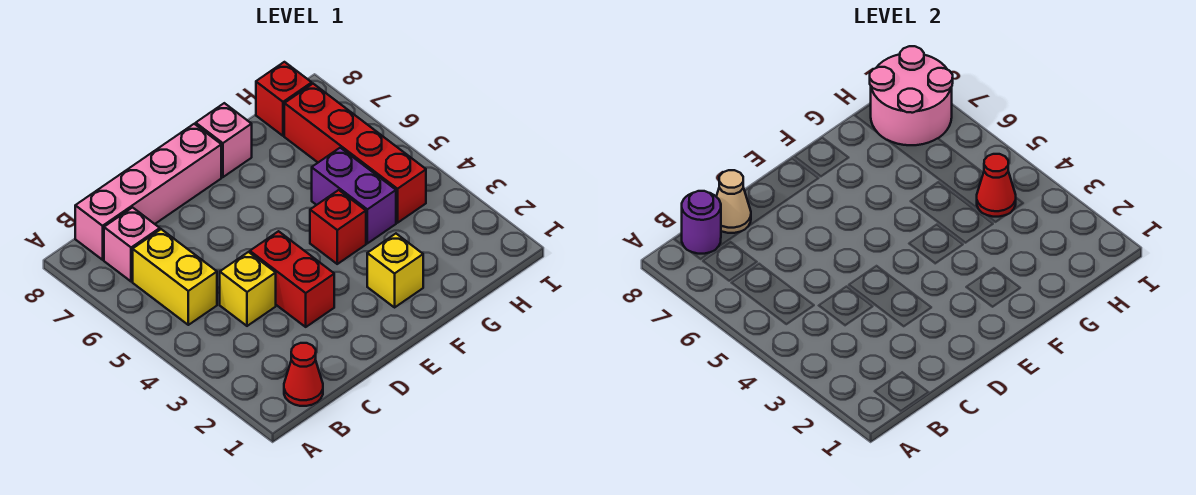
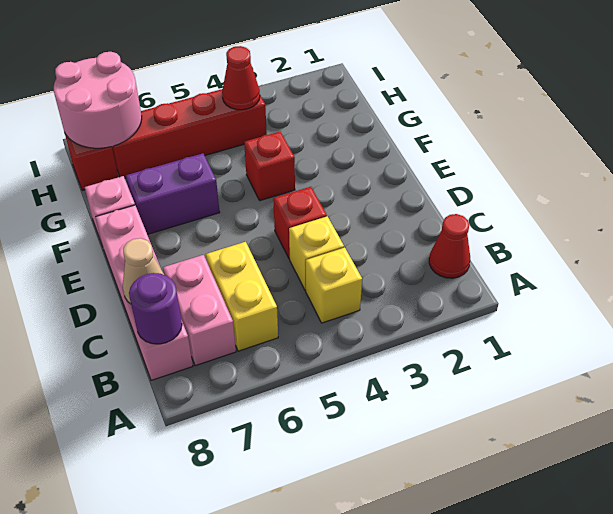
yellow 1x2 brick [133,229,217,325] -> yellow 1x2 brick turned to [206,242,278,351]
pink 1x1 brick [104,208,160,282] -> pink 1x2 brick [163,255,236,366]
red 1x2 brick [250,231,334,327] -> red 1x1 brick [273,187,327,259]
yellow 1x1 brick [367,234,423,307] -> yellow 1x1 brick moved to [306,248,362,323]
purple 1x2 brick [312,148,396,243] -> purple 1x2 brick moved to [126,153,220,234]

